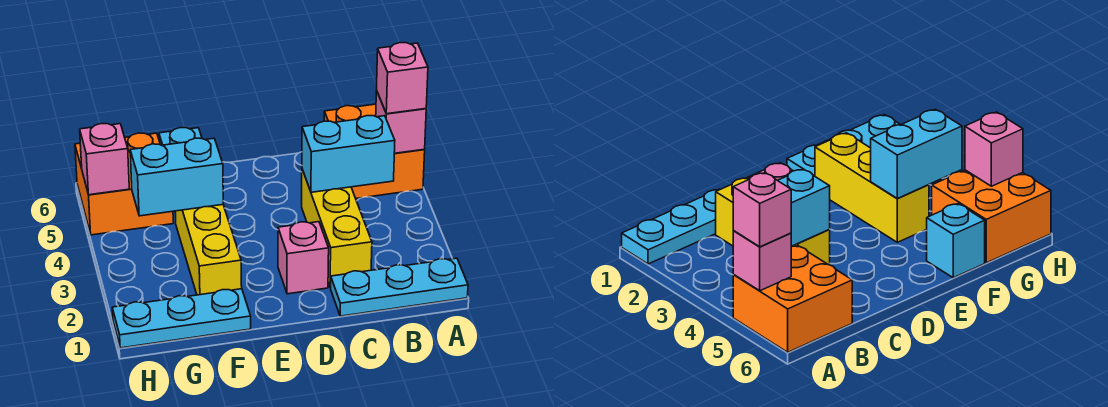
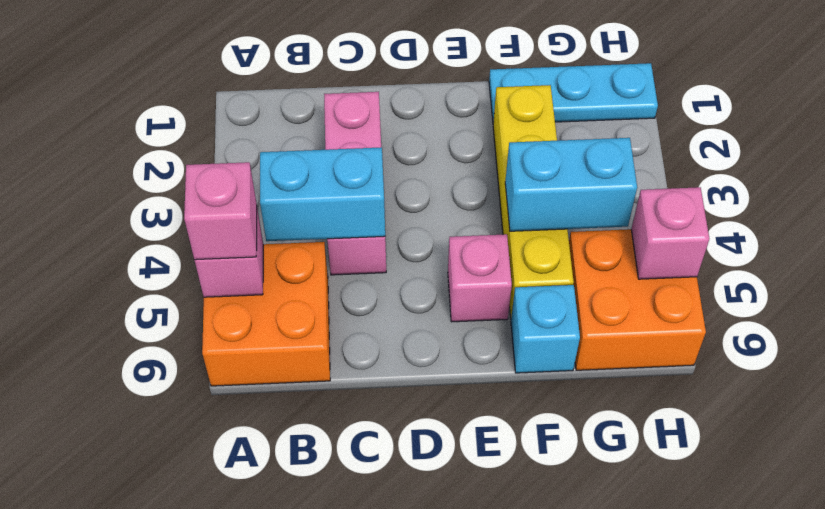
cyan 1x3 plate [331,258,468,316] -> none
yellow 1x3 brick [302,169,372,288] -> pink 1x3 brick [324,92,386,275]
pink 1x1 brick [278,222,329,294] -> pink 1x1 brick moved to [448,234,512,322]
yellow 1x3 brick [175,205,242,295] -> yellow 1x4 brick [493,85,574,318]

